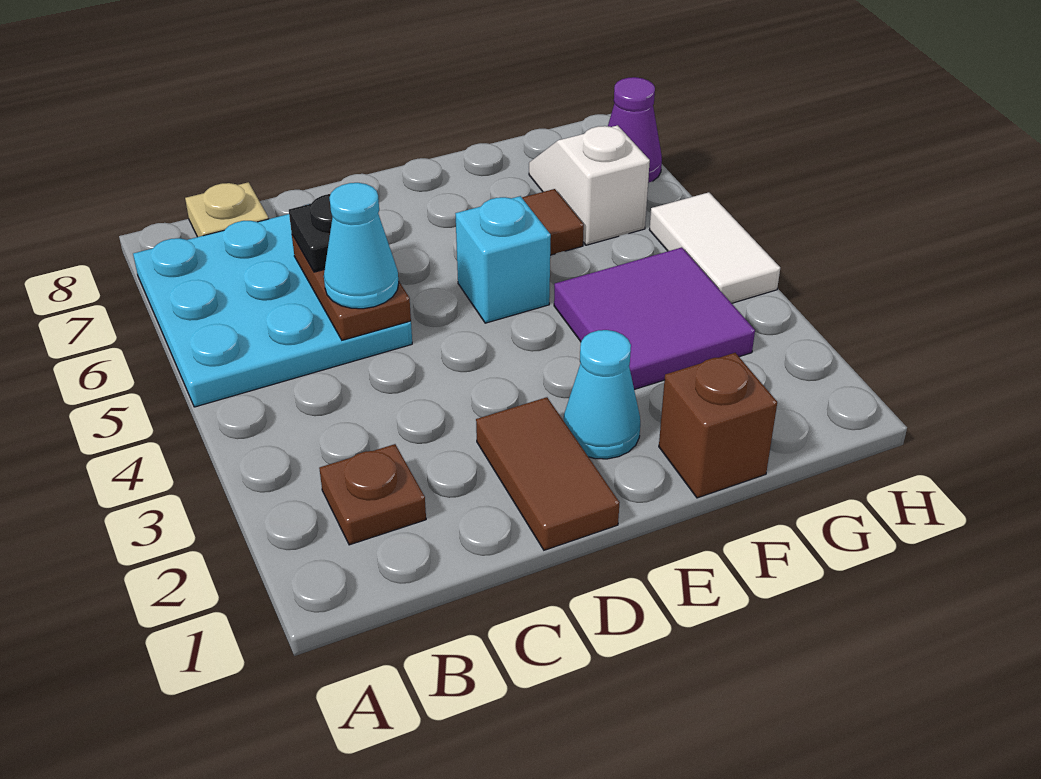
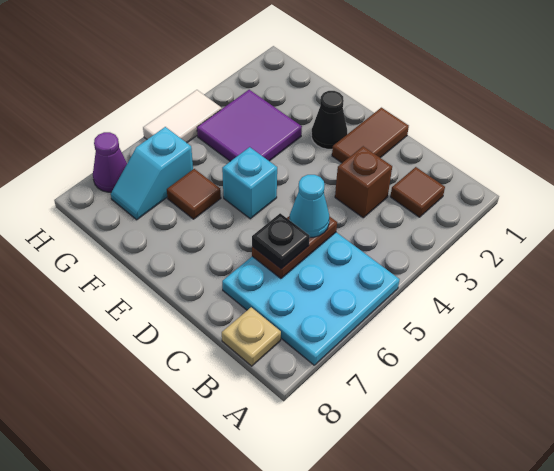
brown 1x1 plate [319,444,426,545] -> brown 1x1 tile [390,167,445,217]
cyan 1x1 cone [564,330,640,459] -> black 1x1 cone [311,91,347,149]
brown 1x1 brick [659,353,777,498] -> brown 1x1 brick moved to [335,146,392,218]
white 1x2 slope [529,125,650,245] -> cyan 1x2 slope [111,127,193,220]

